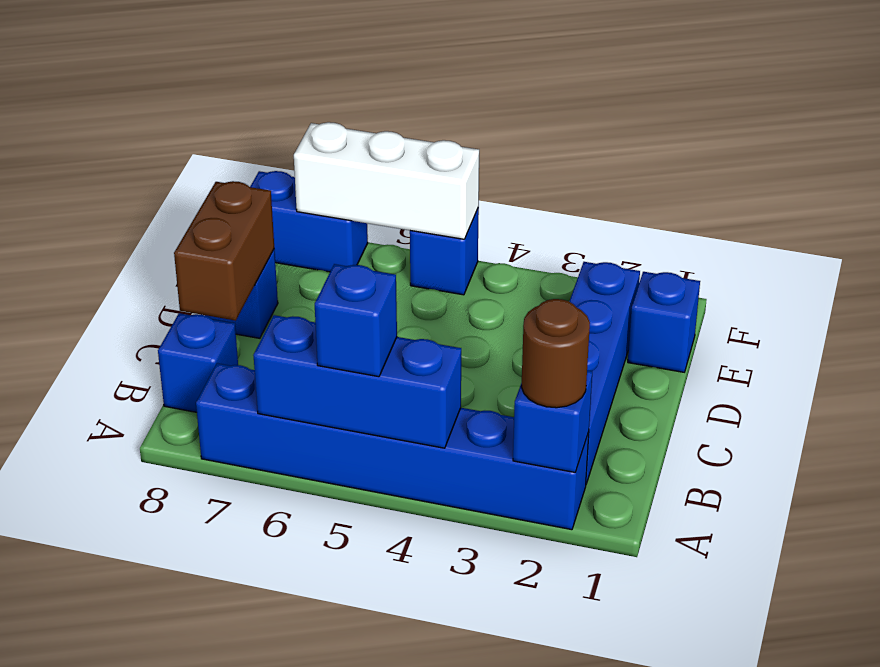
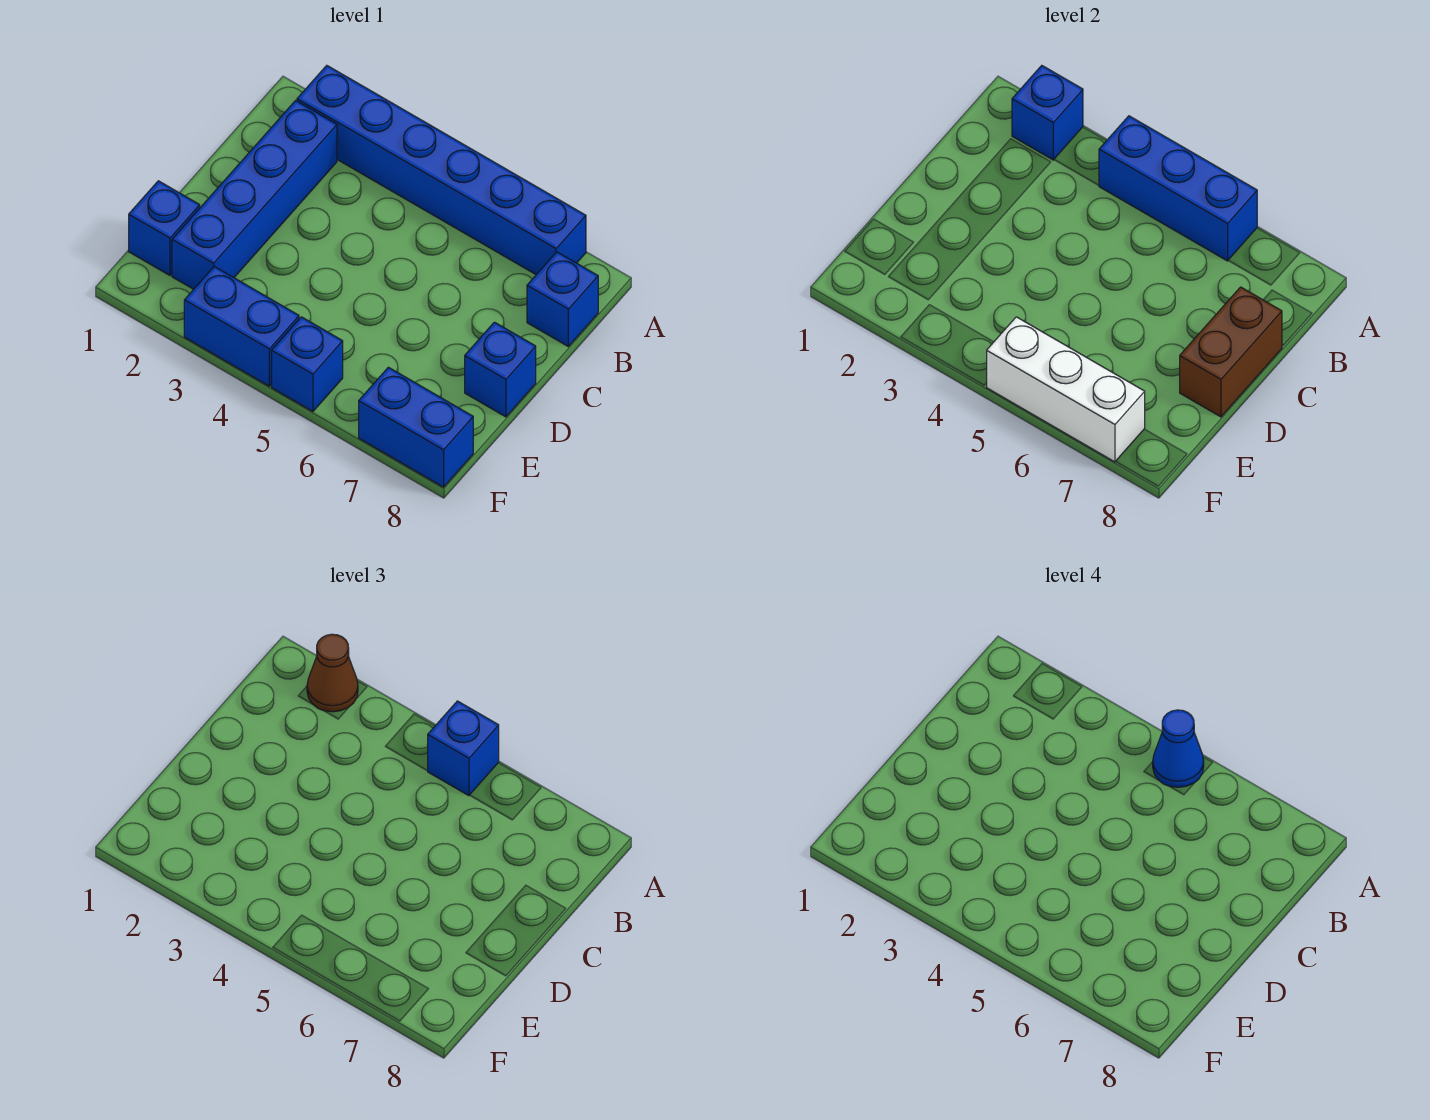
brown 1x1 round brick [521,299,590,408] -> brown 1x1 cone [307,634,358,712]
none -> blue 1x1 cone [1153,710,1204,787]
none -> blue 1x2 brick [184,267,299,386]

